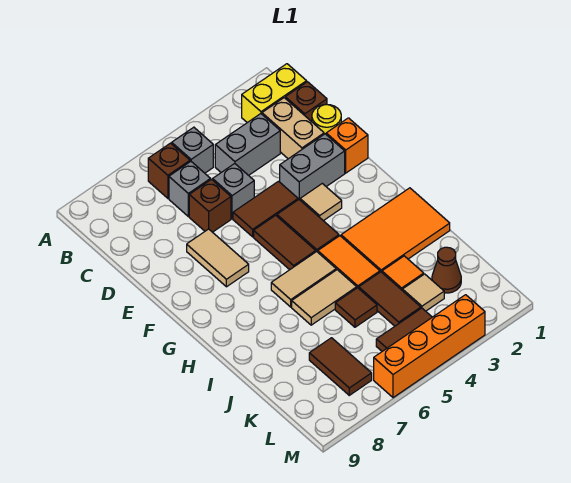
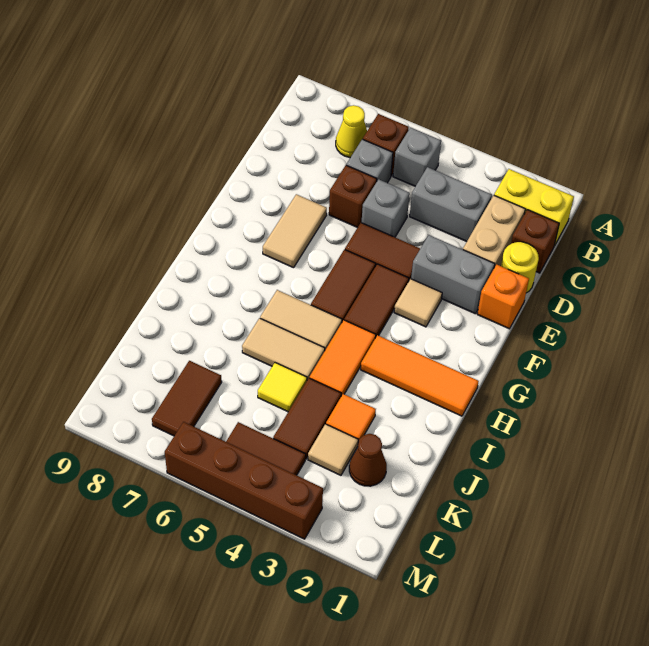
none -> yellow 1x1 cone [336,105,367,158]
orange 2x3 tile [341,188,450,272] -> orange 1x3 tile [361,335,479,416]
brown 1x1 tile [335,288,377,327] -> yellow 1x1 tile [258,363,307,412]
orange 1x4 brick [374,295,485,398] -> brown 1x4 brick [165,422,323,539]

